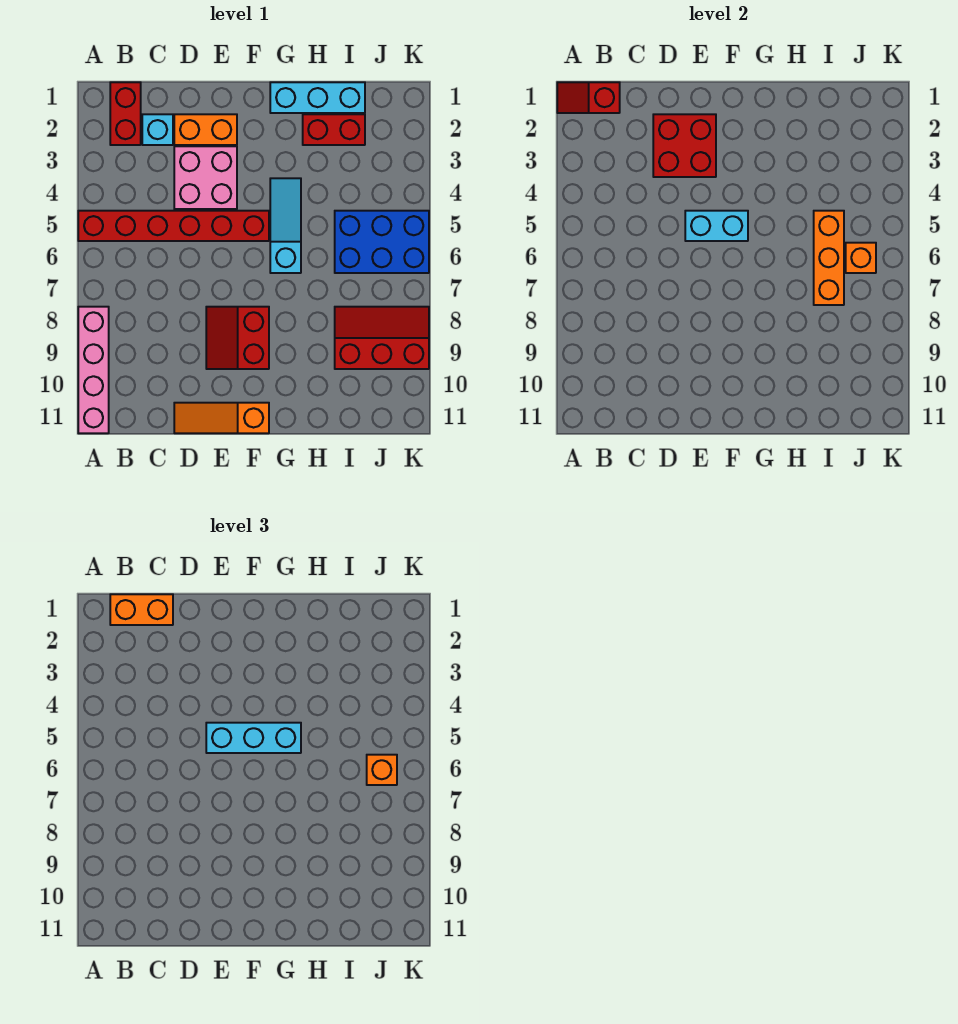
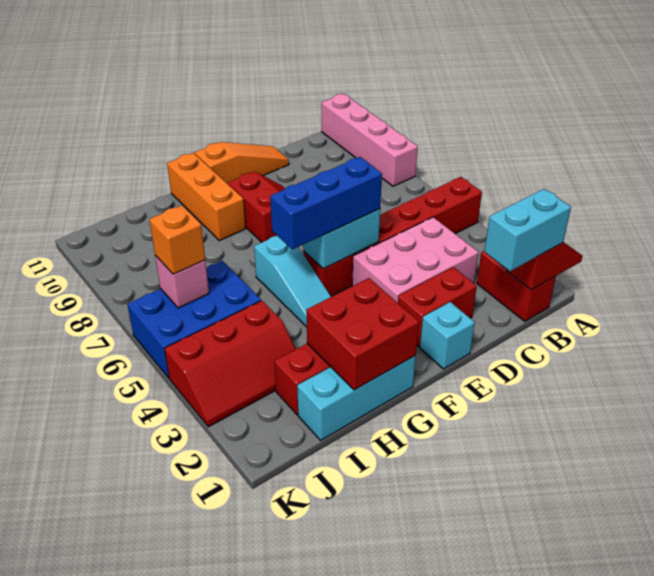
orange 1x2 brick [110,594,173,625] -> cyan 1x2 brick [484,189,571,271]
cyan 1x1 brick [142,114,173,145] -> cyan 1x1 brick moved to [420,302,475,369]
orange 1x2 brick [174,114,237,145] -> red 1x2 brick [398,267,477,347]
red 2x2 brick [653,114,716,177] -> red 2x2 brick moved to [306,278,419,390]
pink 2x2 brick [174,146,237,209] -> pink 2x3 brick [352,217,479,303]
cyan 1x3 brick [206,723,301,753] -> blue 1x3 brick [270,157,382,249]
orange 1x3 brick [814,211,844,305] -> orange 1x3 brick moved to [167,153,246,241]
red 2x3 slope [335,307,429,369] -> red 2x3 slope moved to [164,301,296,427]
orange 1x1 brick [846,243,876,273] -> pink 1x1 brick [155,255,209,308]

